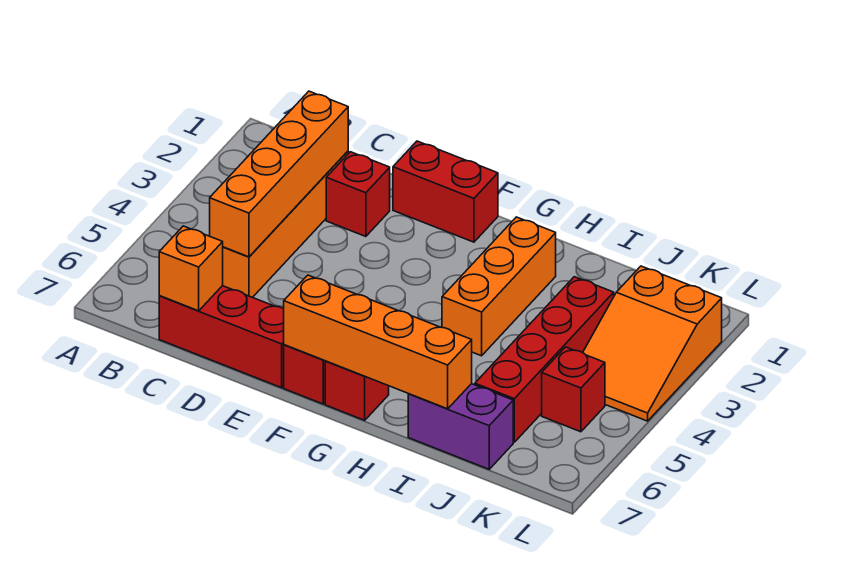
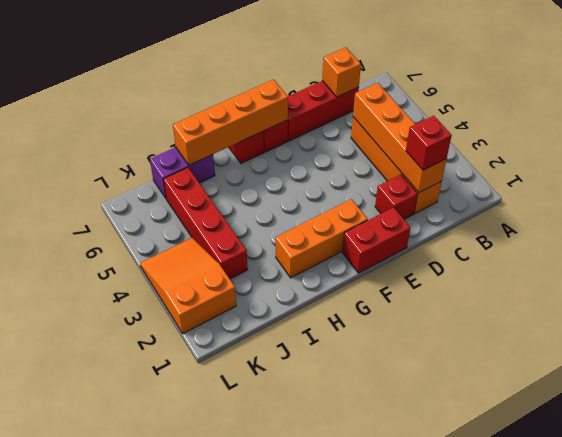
orange 1x3 brick [442,217,556,356] -> orange 1x3 brick turned to [275,199,368,278]
red 1x1 brick [542,347,605,432] -> red 1x1 brick moved to [406,116,452,170]

